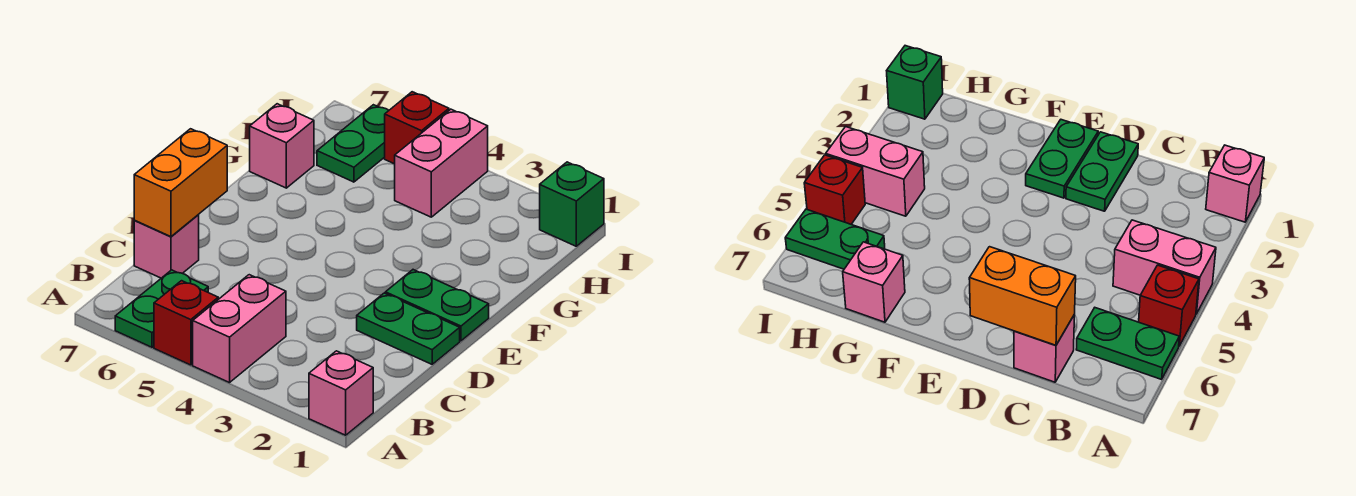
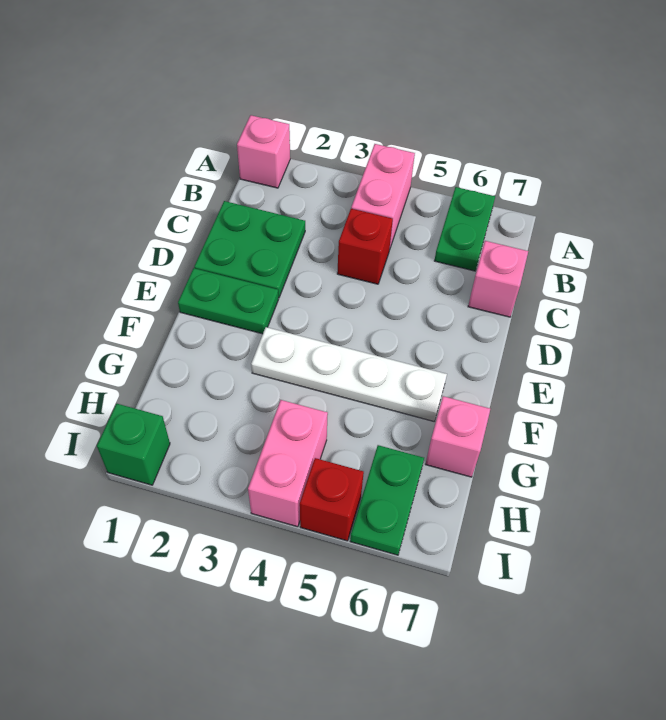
red 1x1 brick [154,281,218,365] -> red 1x1 brick moved to [337,209,393,284]
orange 1x2 brick [134,129,227,237] -> none
green 1x2 plate [357,293,460,364] -> green 2x2 plate [194,201,305,298]
none -> white 1x4 plate [251,327,447,421]

